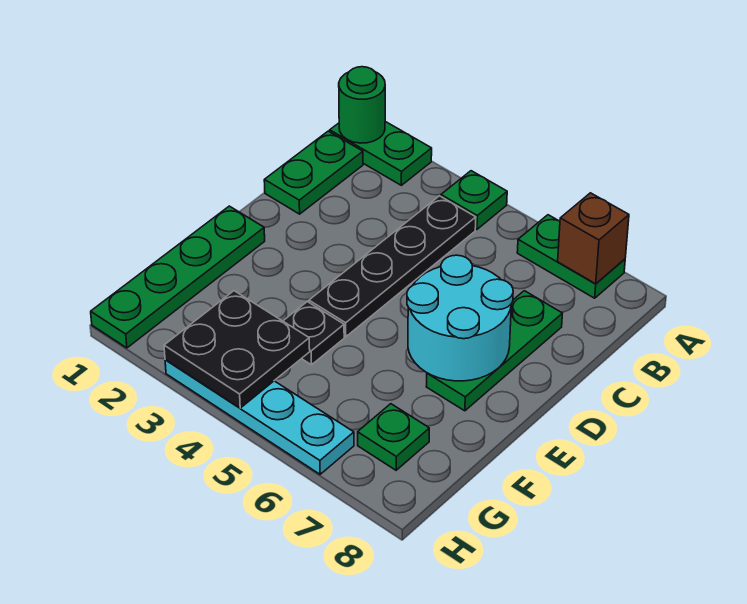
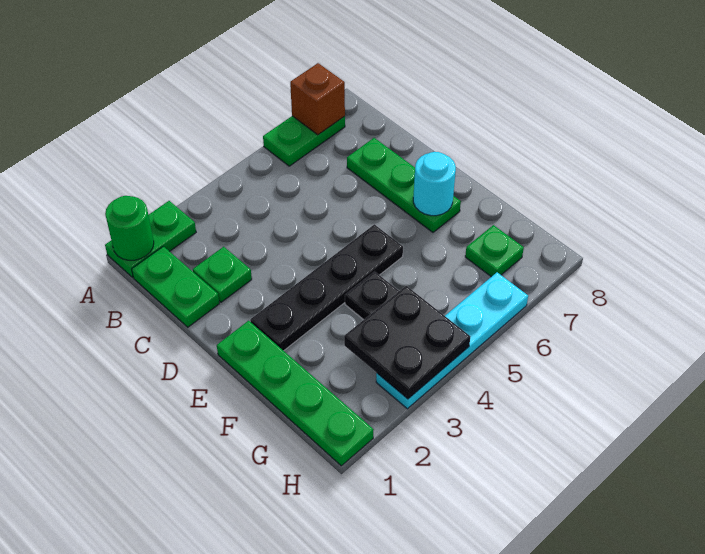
green 1x1 plate [441,171,507,229] -> green 1x1 plate moved to [193,247,252,302]
black 1x4 plate [309,196,476,337] -> black 1x4 plate turned to [250,224,403,351]
cyan 2x2 round brick [407,255,513,381] -> cyan 1x1 round brick [413,152,456,216]

